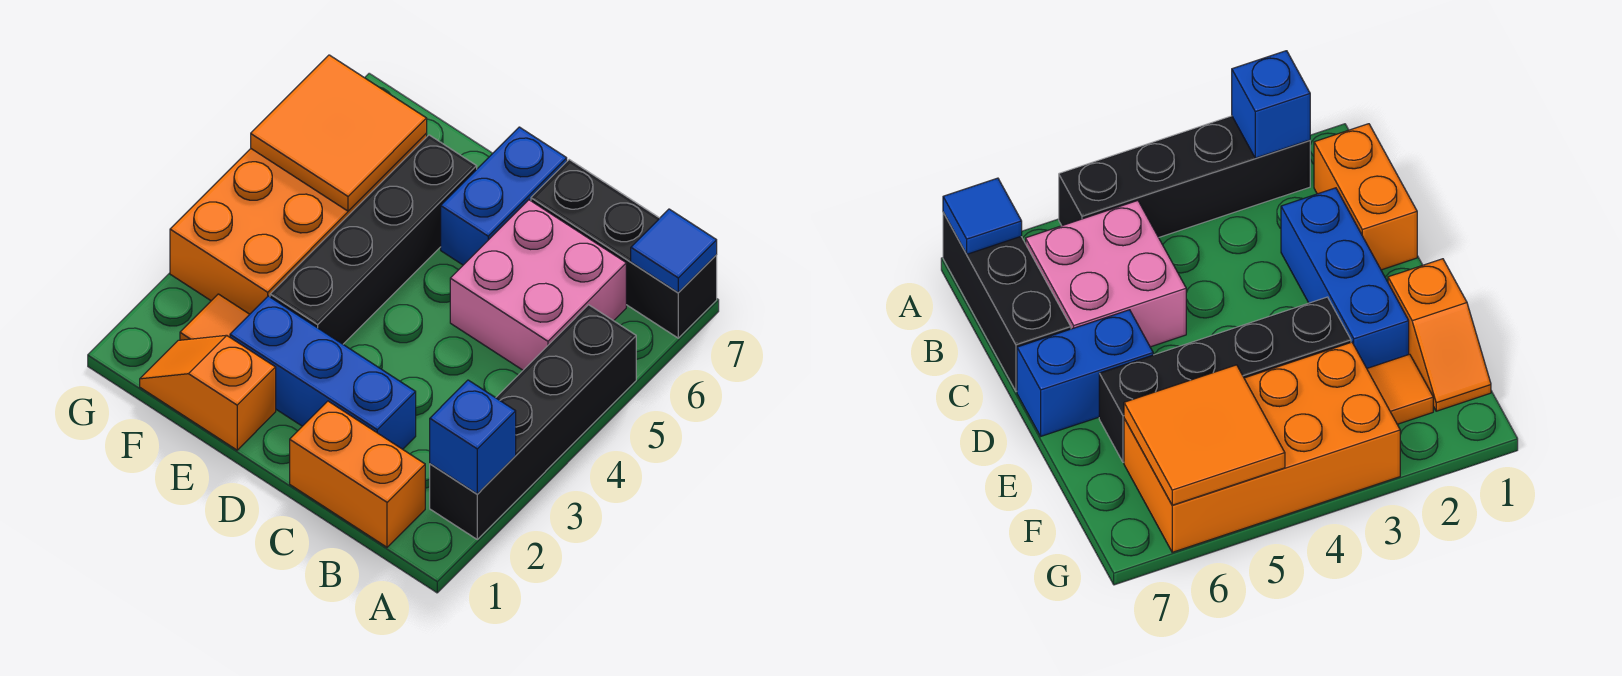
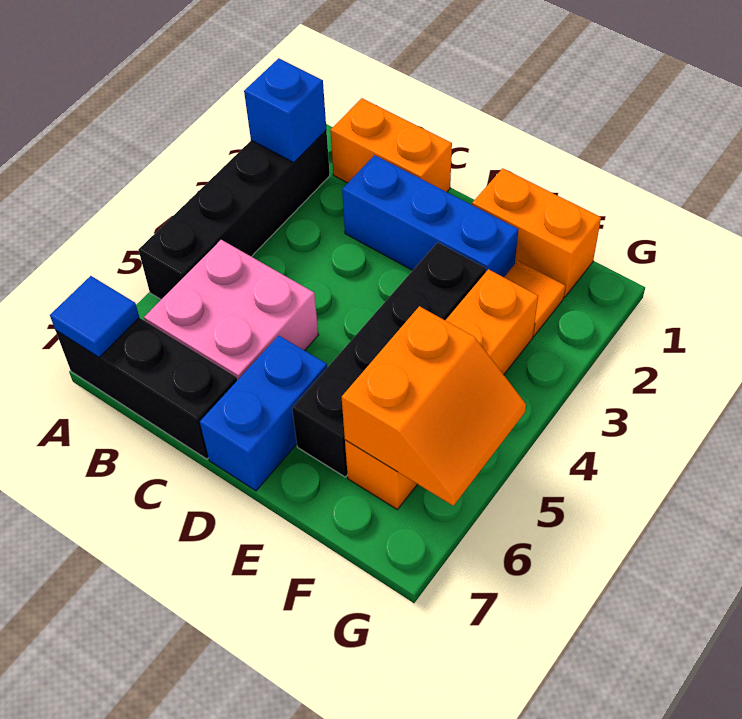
orange 1x2 slope [140,335,276,450] -> orange 1x2 brick [472,168,601,297]
orange 2x4 brick [170,134,427,314] -> orange 1x4 brick [345,269,538,509]
orange 2x2 tile [251,55,427,211] -> orange 2x2 slope [342,306,526,506]

